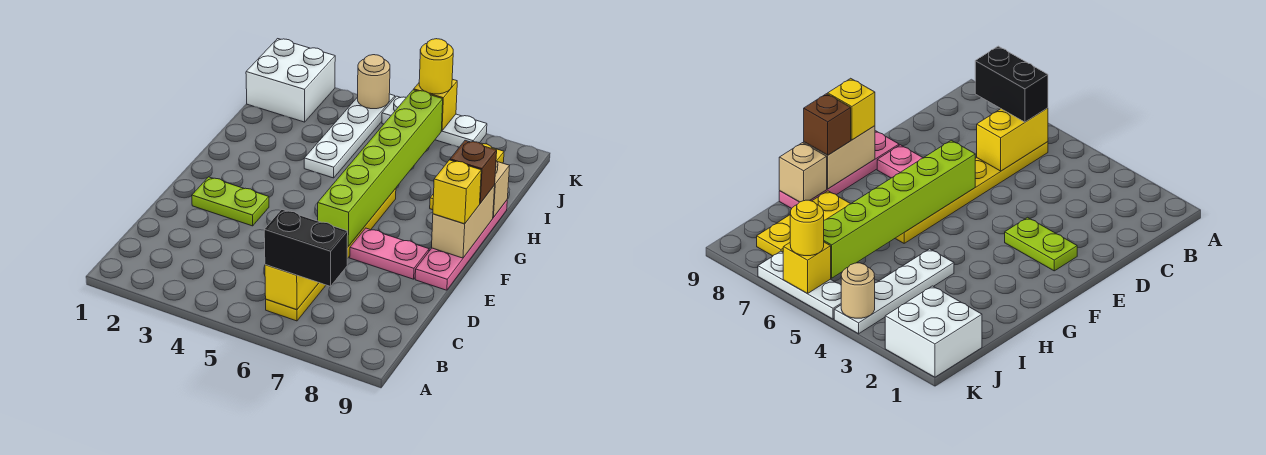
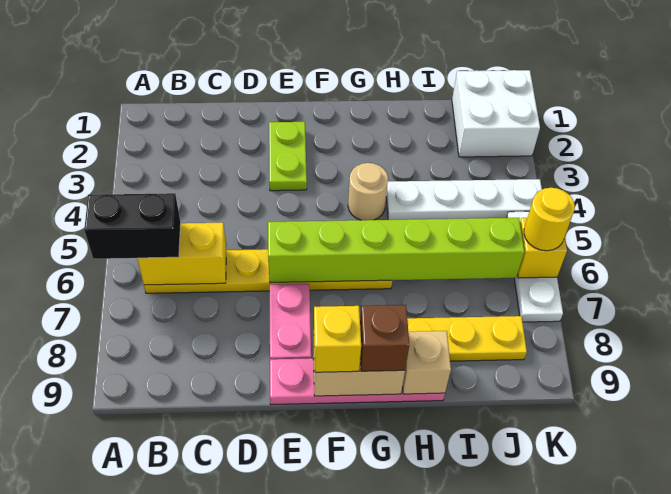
black 1x2 brick [264,210,348,286] -> black 1x2 brick turned to [84,193,181,259]
tan 1x1 round brick [358,55,390,109] -> tan 1x1 round brick moved to [348,163,388,220]

